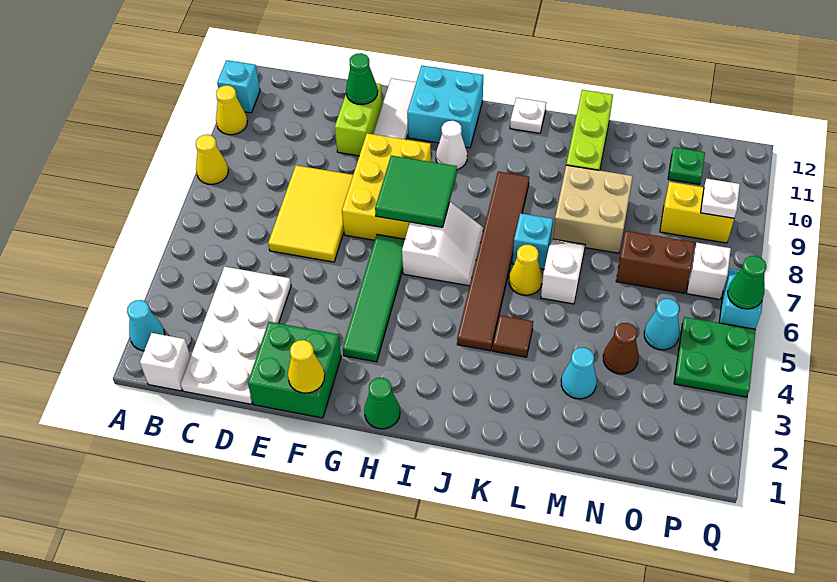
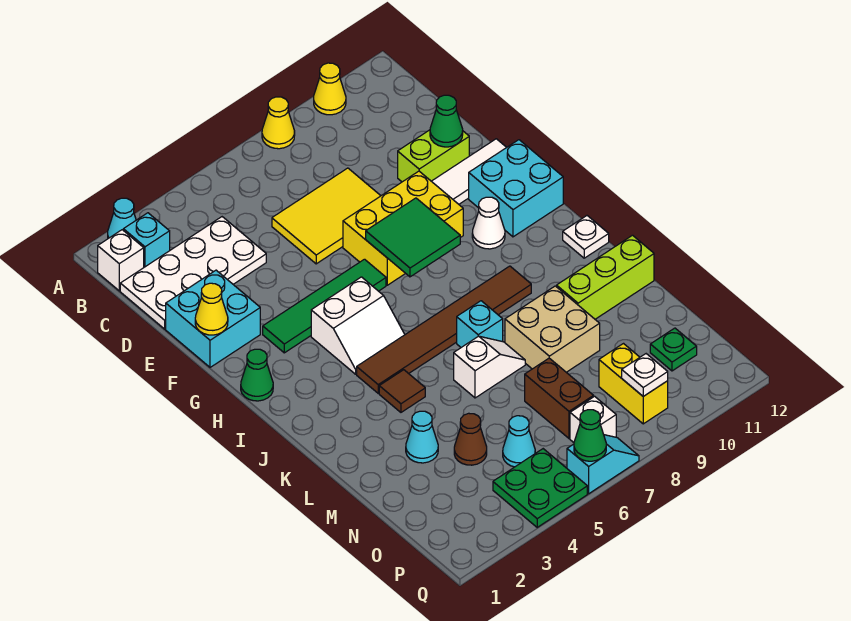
cyan 1x1 brick [217,60,260,113] -> cyan 1x1 brick moved to [123,213,170,267]
green 2x2 brick [248,322,341,418] -> cyan 2x2 brick [166,270,260,367]
white 2x2 slope [402,202,483,286] -> white 2x2 slope moved to [311,277,405,374]
yellow 1x1 cone [509,245,542,295] -> none

